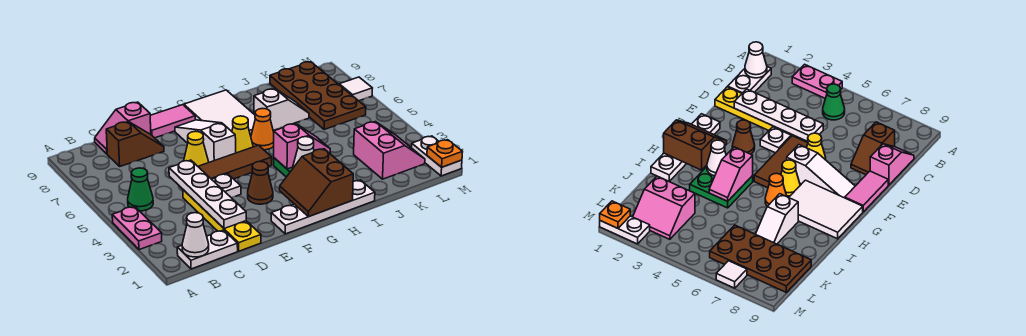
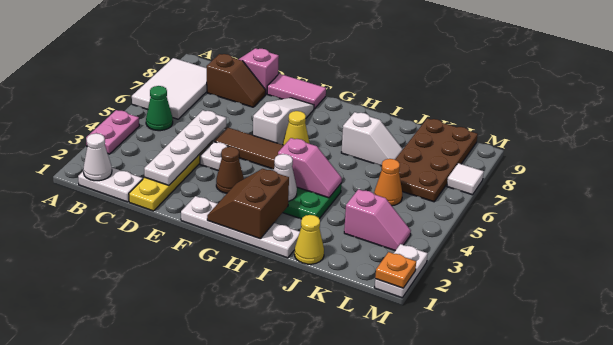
yellow 1x1 cone [184,131,208,166] -> yellow 1x1 cone moved to [295,215,324,264]
white 2x3 tile [184,90,255,136] -> white 2x3 tile moved to [132,58,207,119]
orange 1x1 cone [251,108,274,150] -> orange 1x1 cone moved to [374,159,402,206]
pink 2x2 slope [354,122,425,179] -> pink 1x2 slope [344,189,411,251]

